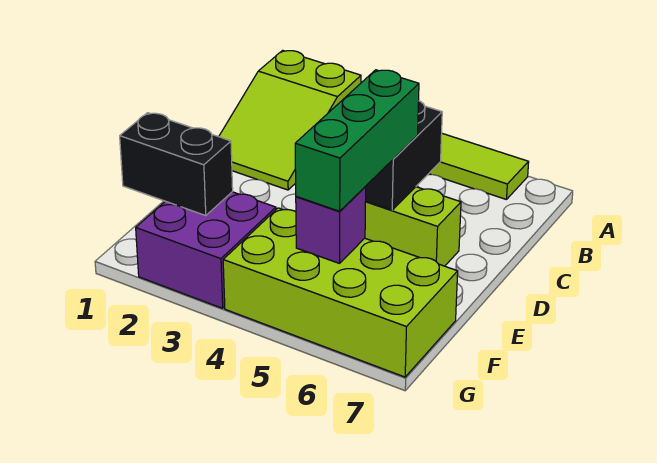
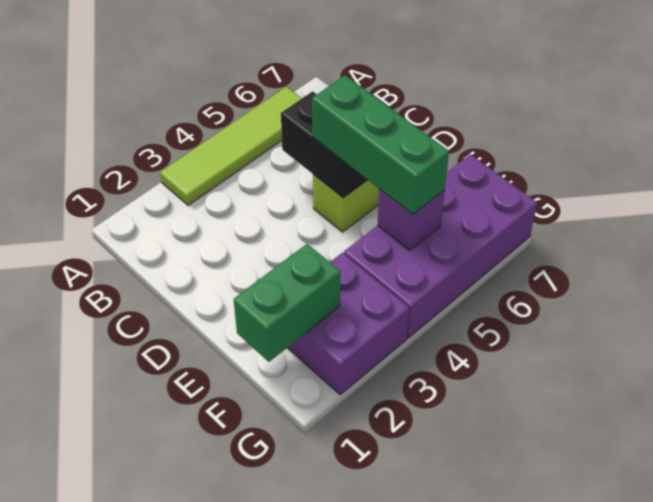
lime 2x3 slope [219,50,361,190] -> none
black 1x2 brick [120,113,233,216] -> green 1x2 brick [234,244,340,362]
lime 2x4 brick [223,208,458,377] -> purple 2x4 brick [344,154,537,338]

